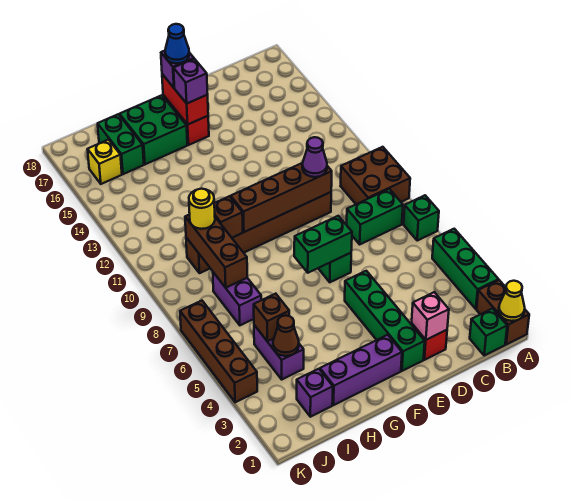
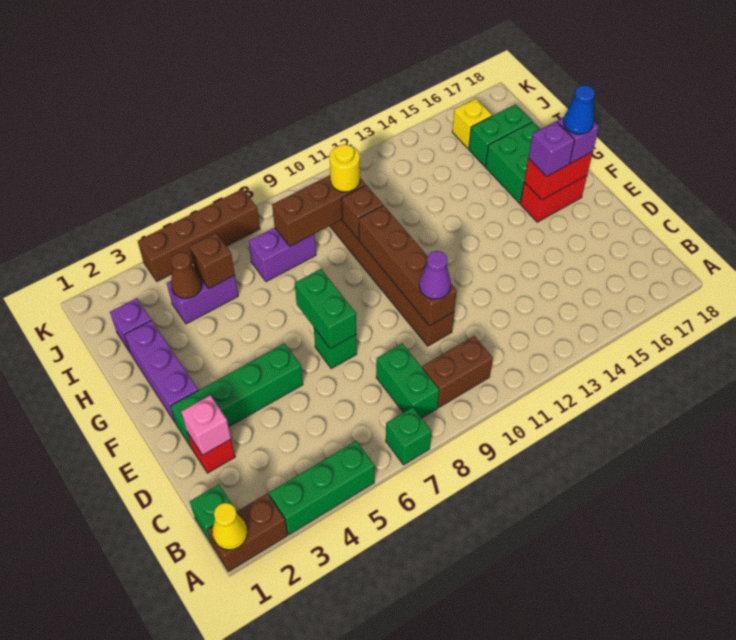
brown 2x2 brick [341,147,410,204] -> brown 1x2 brick [422,336,493,407]

